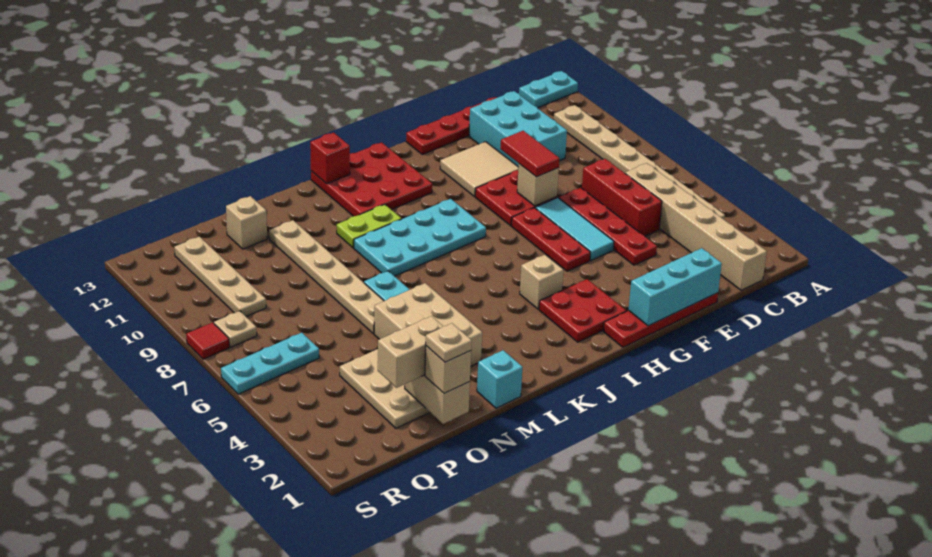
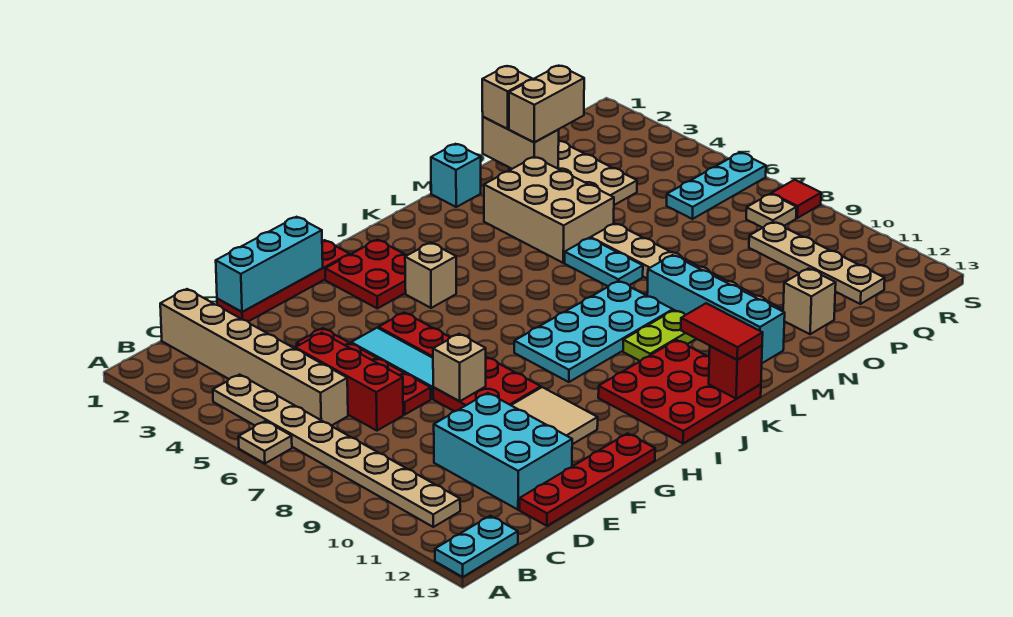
red 1x2 tile [500,131,559,177] -> red 1x2 tile moved to [681,303,763,360]
none -> cyan 1x4 brick [647,255,785,363]
tan 1x1 plate [426,323,472,362] -> tan 1x1 plate moved to [238,421,292,463]

